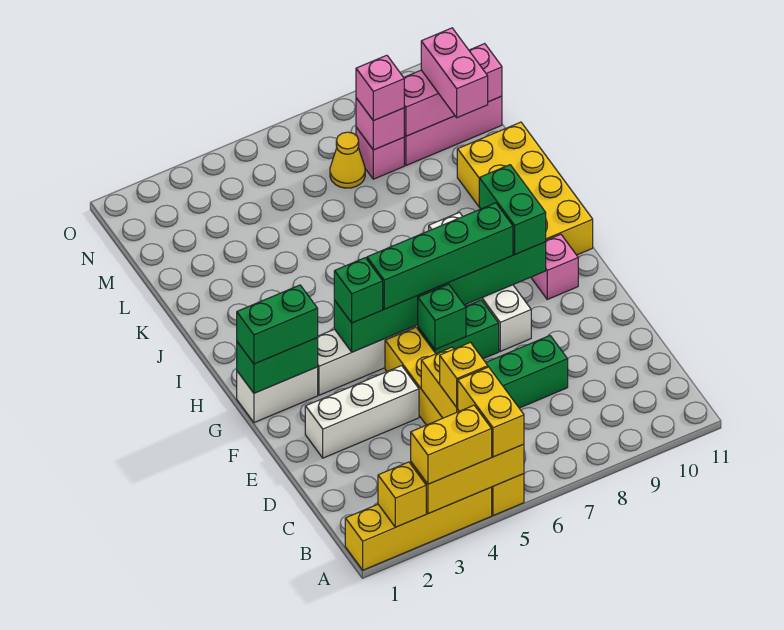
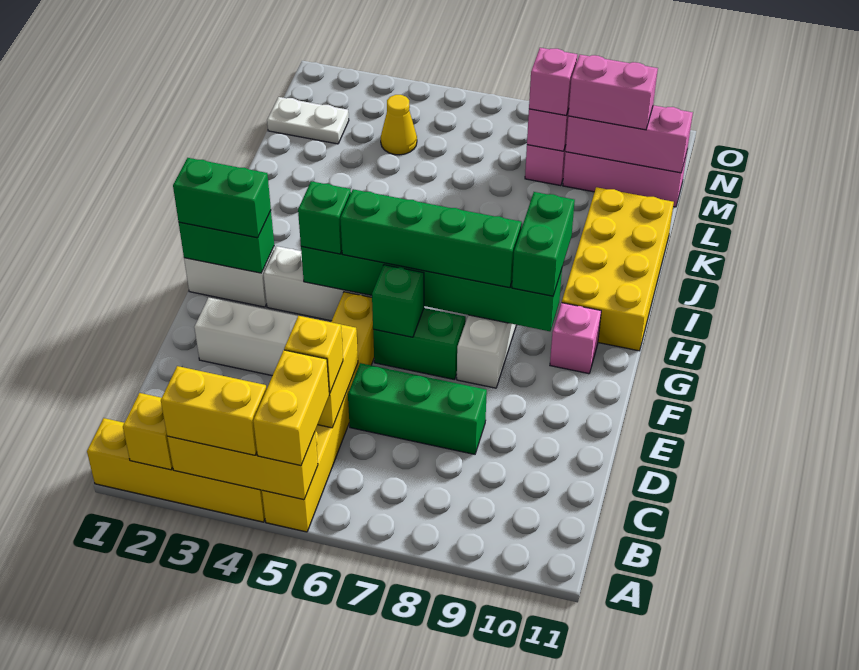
pink 1x2 brick [421,28,488,118] -> pink 1x2 brick turned to [568,55,658,130]
none -> white 1x2 plate [267,97,349,144]
yellow 1x1 cone [330,132,365,188] -> yellow 1x1 cone moved to [381,95,417,155]

